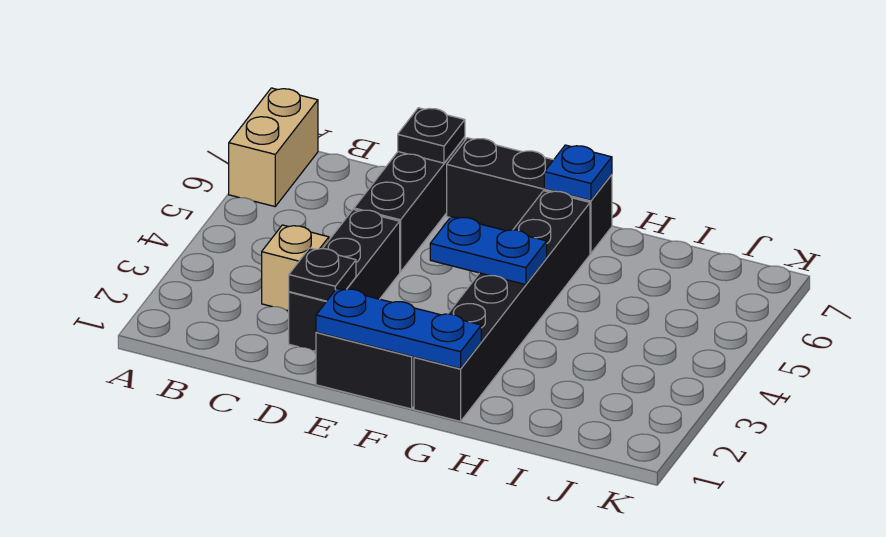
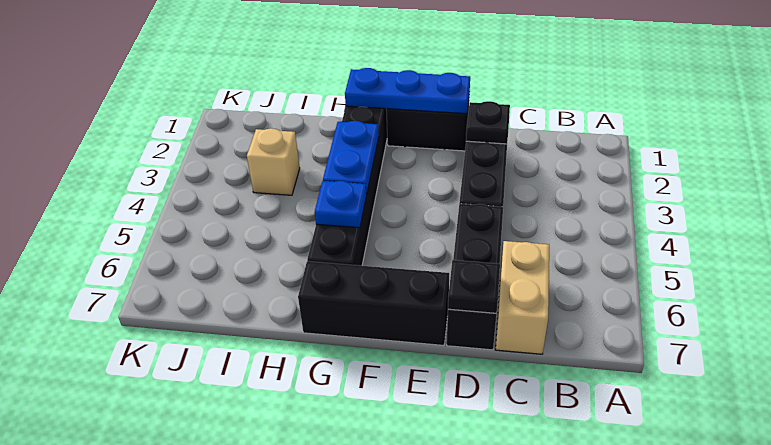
tan 1x2 brick [229,88,318,206] -> tan 1x2 brick moved to [496,241,549,354]
tan 1x1 brick [262,225,329,311] -> tan 1x1 brick moved to [247,128,300,195]
blue 1x2 plate [430,217,547,285] -> blue 1x2 plate turned to [323,121,379,195]
blue 1x1 plate [544,145,612,200] -> blue 1x1 plate moved to [315,181,366,228]

